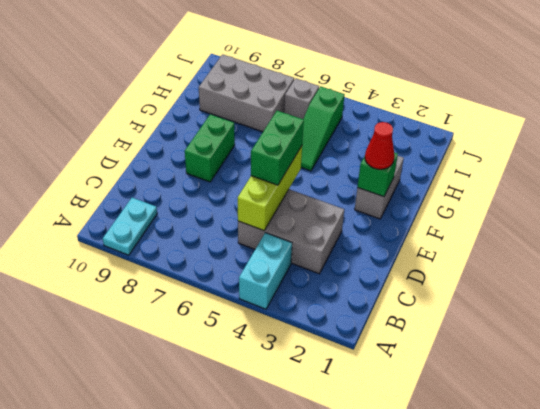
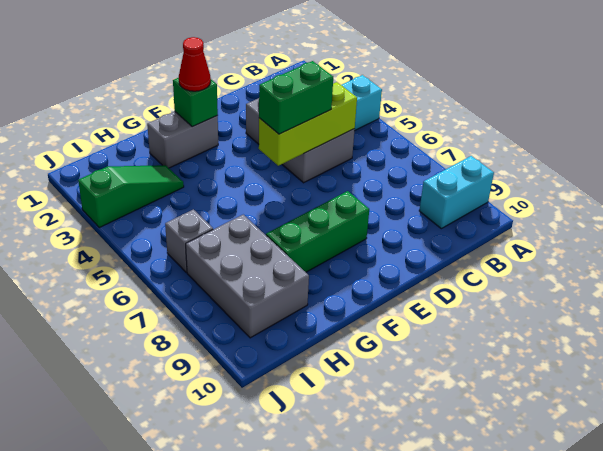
cyan 1x2 plate [103,198,157,255] -> cyan 1x2 brick [419,156,494,229]
green 1x2 brick [185,114,235,182] -> green 1x3 brick [266,191,369,272]
green 1x3 slope [301,86,344,171] -> green 1x3 slope moved to [78,165,184,228]

